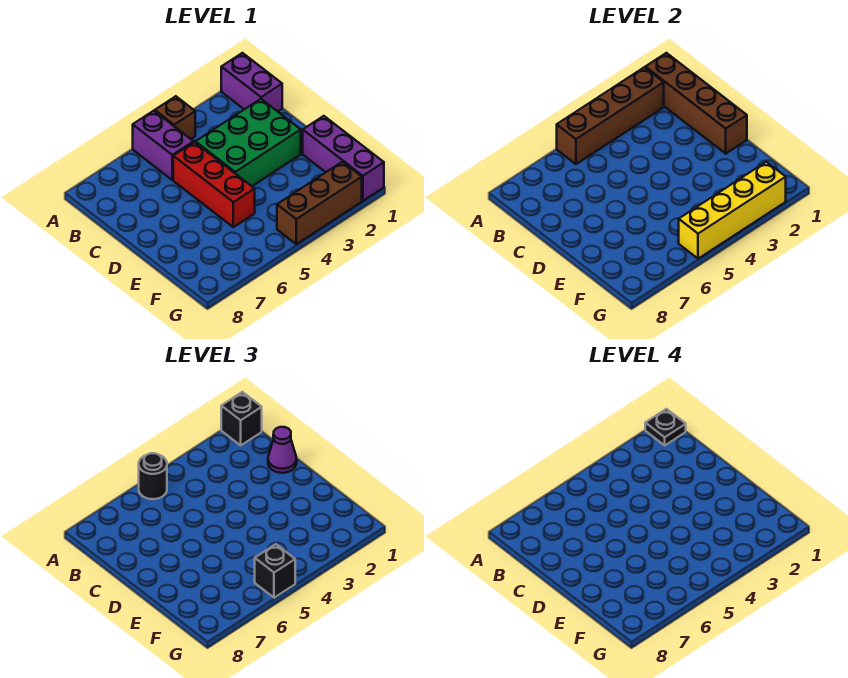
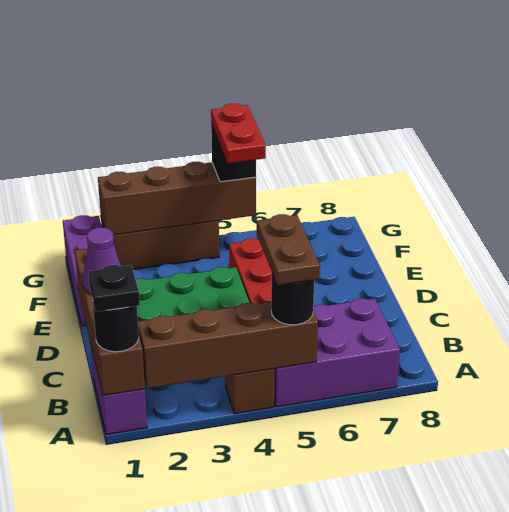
black 1x1 brick [221,392,262,445] -> black 1x1 round brick [93,302,139,352]
purple 1x2 brick [133,111,193,180] -> purple 2x3 brick [274,298,400,407]
none -> brown 1x2 plate [257,214,320,285]
none -> red 1x2 plate [211,104,266,163]
yellow 1x4 brick [679,162,786,259] -> brown 1x4 brick [98,162,256,235]

